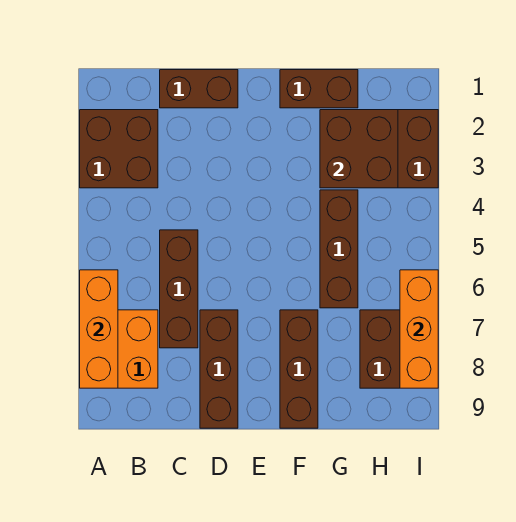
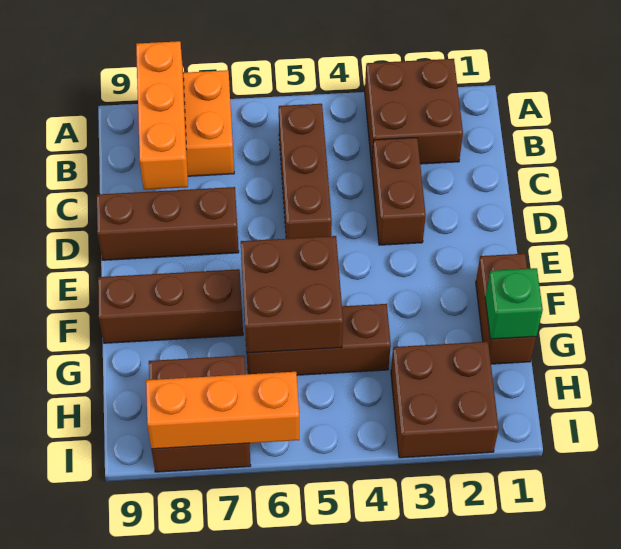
orange 1x3 brick [80,270,118,388] -> orange 1x3 brick turned to [136,41,188,190]
brown 1x2 brick [160,70,238,108] -> brown 1x2 brick moved to [372,138,426,245]
brown 1x3 brick [160,230,198,348] -> brown 1x3 brick turned to [279,104,332,239]
none -> green 1x1 brick [485,268,543,339]
brown 2x2 brick [320,110,398,188] -> brown 2x2 brick moved to [241,236,343,353]

